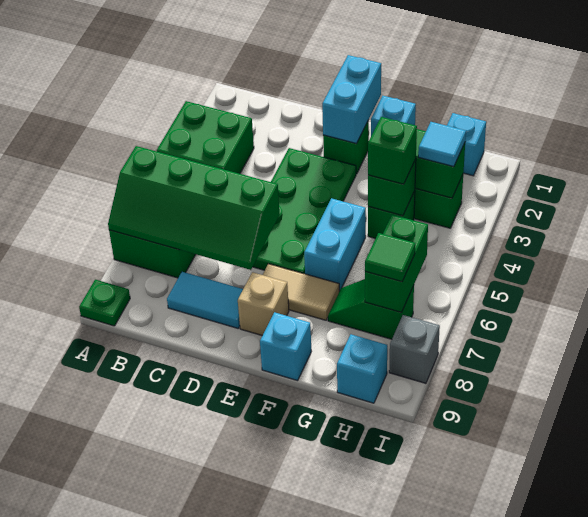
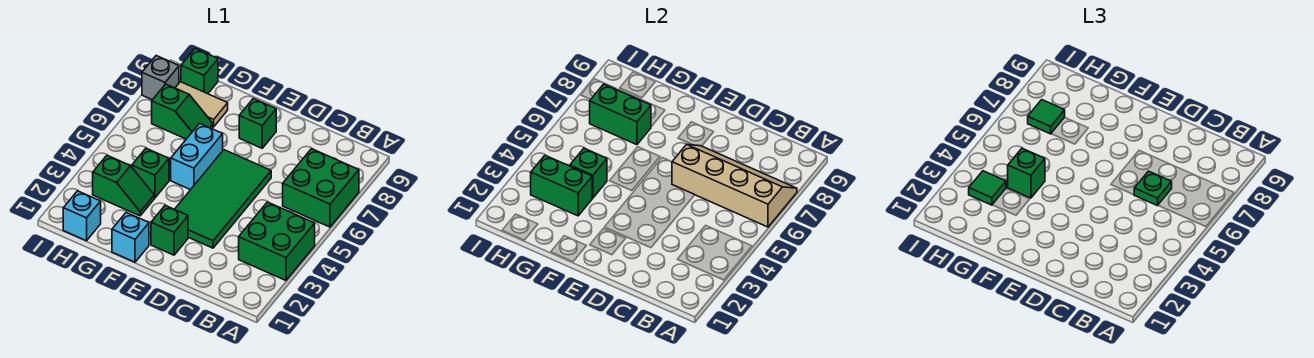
green 2x4 slope [108,146,280,270] -> tan 2x4 slope [672,144,797,227]
green 1x1 plate [79,280,130,326] -> green 1x1 plate moved to [1134,171,1172,206]
cyan 1x2 tile [167,272,243,328] -> none
green 2x4 plate [253,148,356,274] -> green 2x4 tile [175,150,271,248]
cyan 1x2 brick [322,55,381,144] -> none
tan 1x2 tile [263,264,339,320] -> tan 1x2 tile moved to [175,82,228,127]
tan 1x1 brick [238,272,289,336] -> green 1x1 brick [239,99,276,148]
cyan 1x1 brick [260,312,311,381] -> none
cyan 1x1 tile [418,122,466,167] -> green 1x1 tile [969,171,1006,205]
green 1x2 brick [365,215,428,312] -> green 1x2 brick turned to [590,84,651,145]
cyan 1x1 brick [337,334,387,403] -> green 1x1 brick [181,49,218,94]

